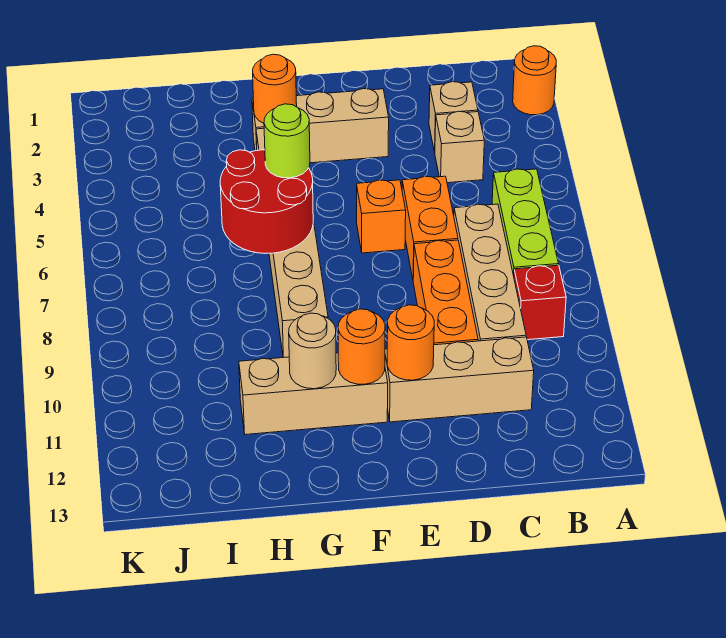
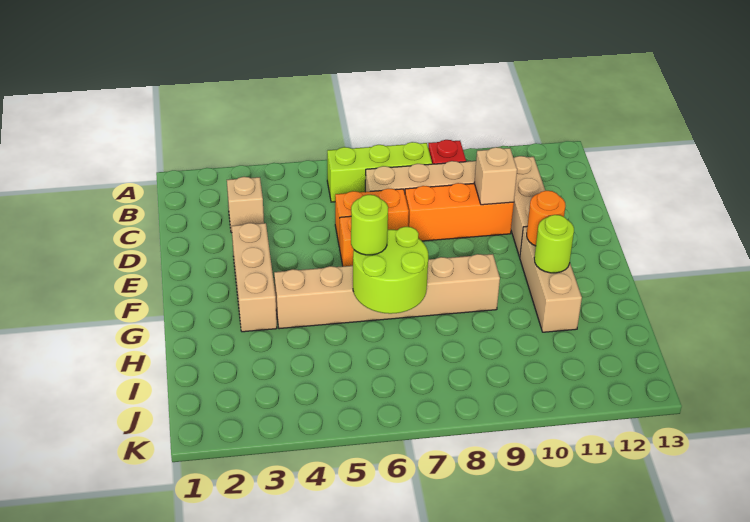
orange 1x1 round brick [513,46,556,115] -> none
tan 1x1 brick [435,111,484,183] -> tan 1x1 brick moved to [474,147,517,205]
orange 1x1 round brick [387,305,434,380] -> none
orange 1x1 round brick [253,54,297,123] -> none
red 2x2 round brick [220,150,313,253] -> lime 2x2 round brick [353,227,428,314]
tan 1x1 round brick [289,313,336,389] -> lime 1x1 round brick [534,215,574,273]

